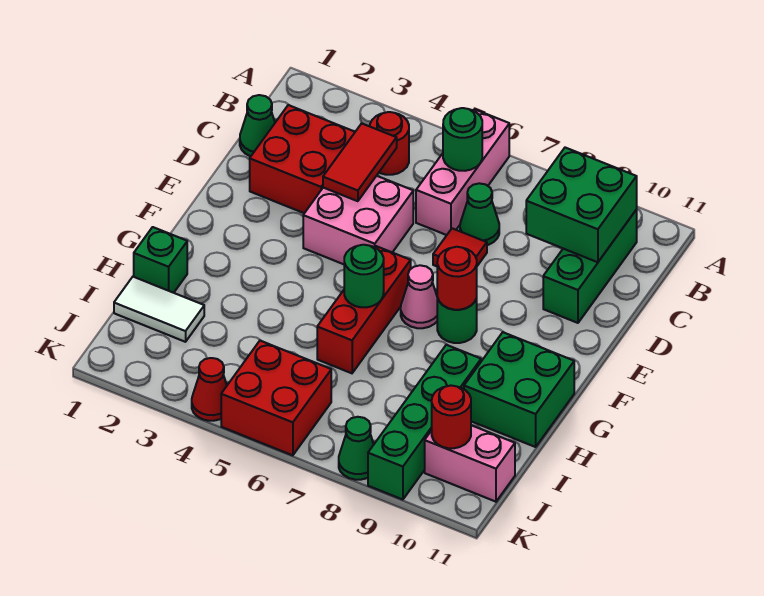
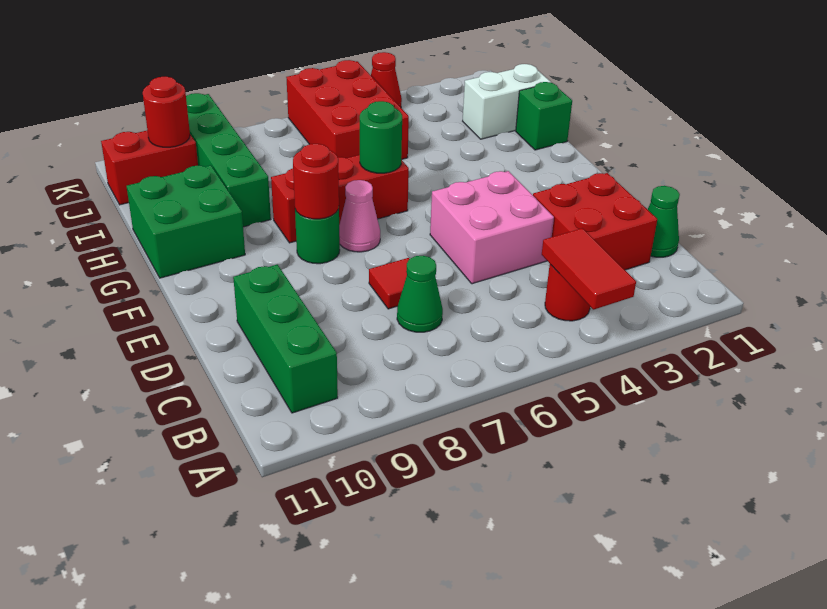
pink 1x3 brick [416,109,509,235] -> none
green 1x1 round brick [443,108,482,171] -> none
green 2x2 brick [526,148,637,262] -> none
red 1x2 tile [323,123,397,201] -> red 1x2 tile moved to [542,228,636,310]
red 1x3 brick [317,246,411,373] -> red 1x3 brick turned to [271,155,409,243]
white 1x2 tile [114,277,204,342] -> white 1x2 brick [463,64,551,139]
red 2x2 brick [221,341,331,455] -> red 2x3 brick [286,60,409,160]
pink 1x2 brick [425,425,515,502] -> red 1x2 brick [101,131,198,205]
green 1x1 cone [339,417,374,480] -> none

